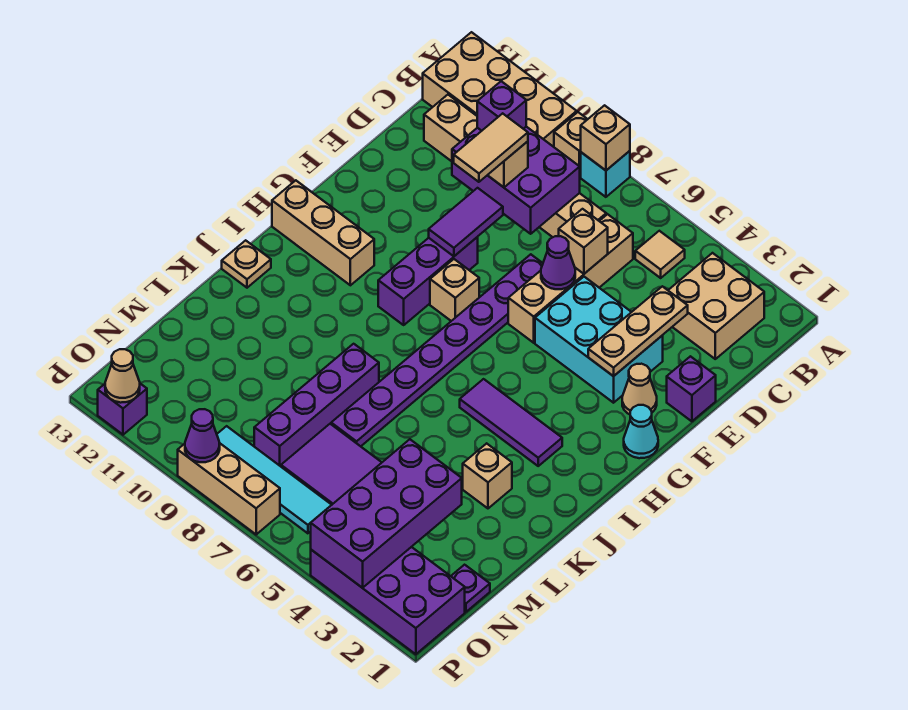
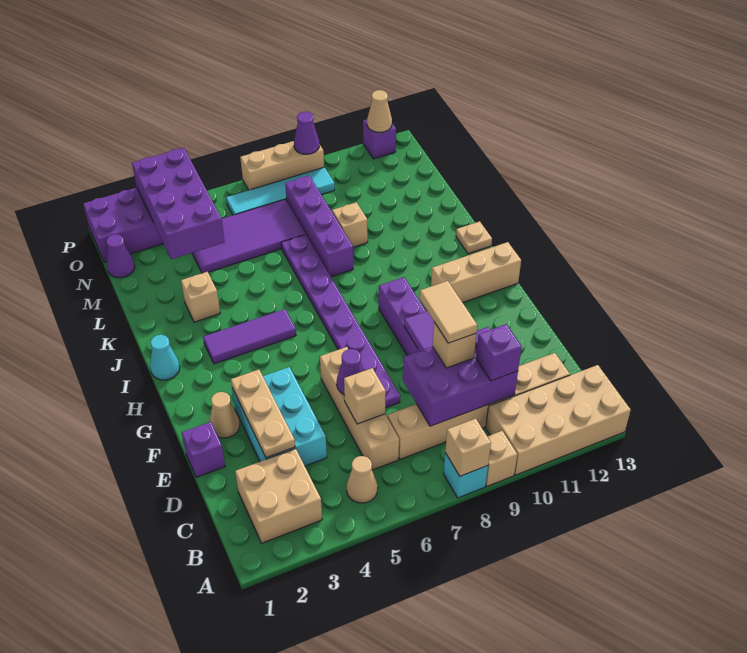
tan 1x1 tile [635,231,685,278] -> tan 1x1 cone [346,456,378,503]
cyan 2x3 brick [535,277,663,403] -> cyan 2x3 brick turned to [232,367,327,466]
cyan 1x1 cone [624,405,658,458] -> cyan 1x1 cone moved to [150,335,180,380]
tan 1x1 brick [430,259,479,321] -> tan 1x1 brick moved to [332,202,368,247]
purple 1x1 plate [451,565,490,612] -> purple 1x1 cone [106,234,135,278]

